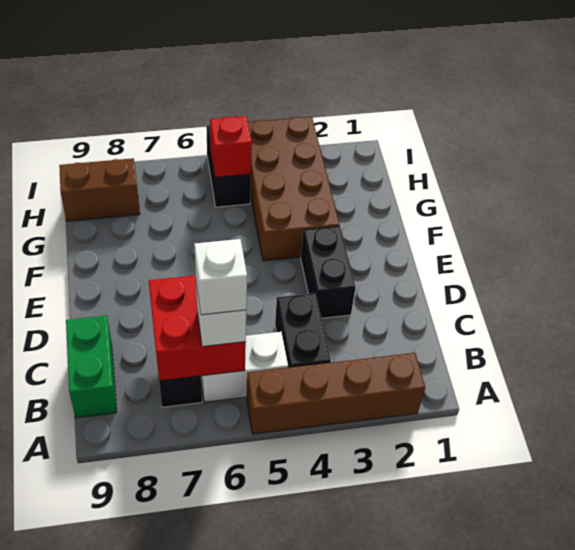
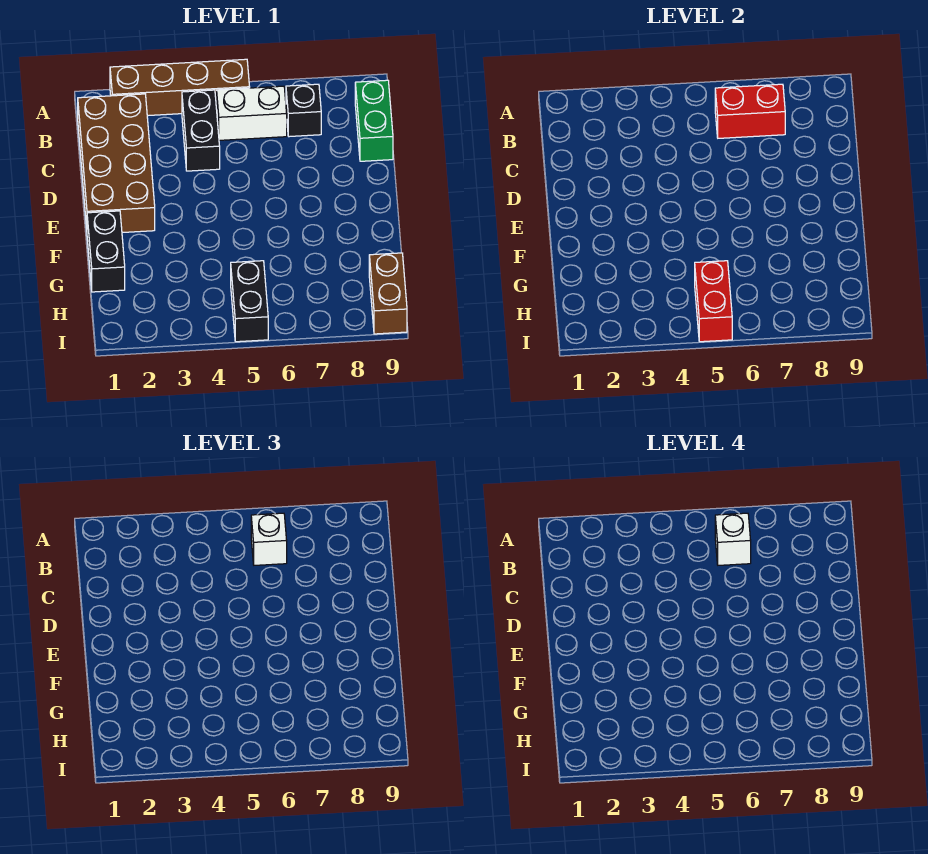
red 2x2 brick [149,275,246,381] -> red 1x2 brick [715,84,785,138]
black 1x2 brick [301,226,356,318] -> black 1x2 brick moved to [87,211,125,292]
brown 2x4 brick [248,117,340,261] -> brown 2x4 brick moved to [78,94,155,233]
red 1x1 brick [210,116,252,177] -> red 1x2 brick [695,261,732,342]
brown 1x2 brick [59,158,140,221] -> brown 1x2 brick turned to [369,253,407,334]

